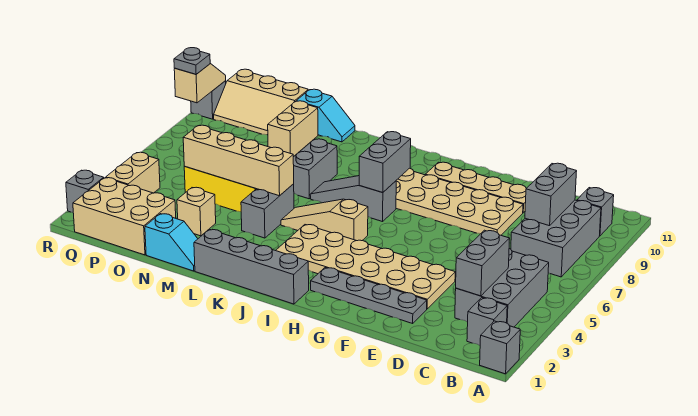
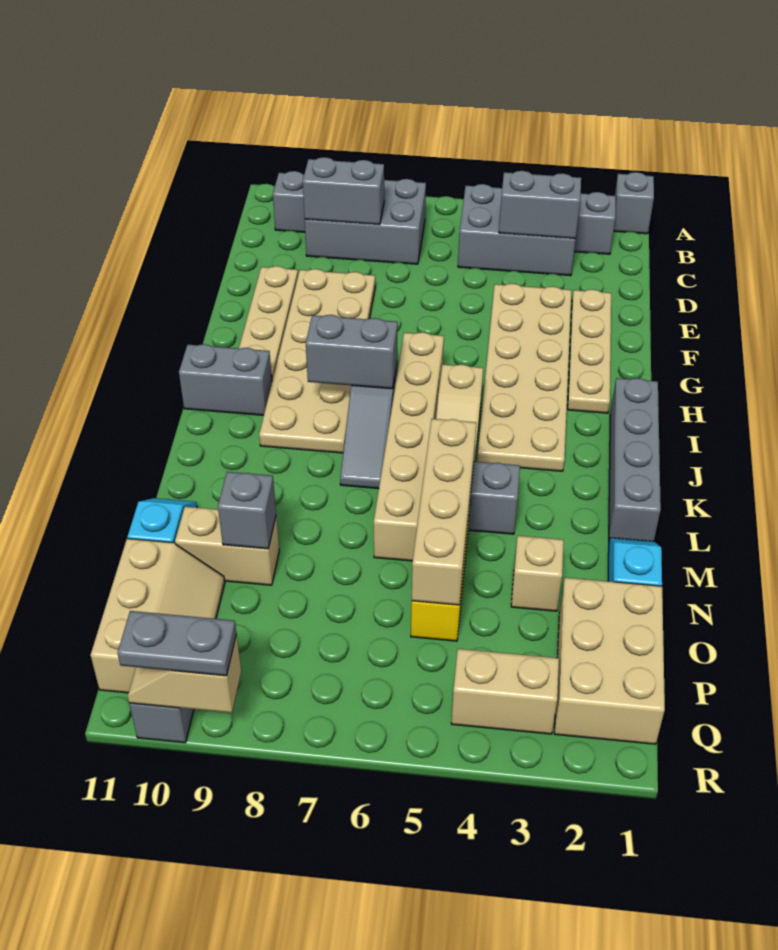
grey 1x4 plate [311,268,427,323] -> tan 1x4 plate [568,289,611,413]
none -> tan 1x6 brick [374,332,444,561]
grey 1x2 brick [293,139,337,199] -> grey 1x2 brick moved to [179,344,272,415]
grey 1x1 brick [66,170,104,212] -> grey 1x1 brick moved to [218,472,276,549]
grey 1x1 plate [174,48,210,74] -> grey 1x2 plate [118,611,236,676]

